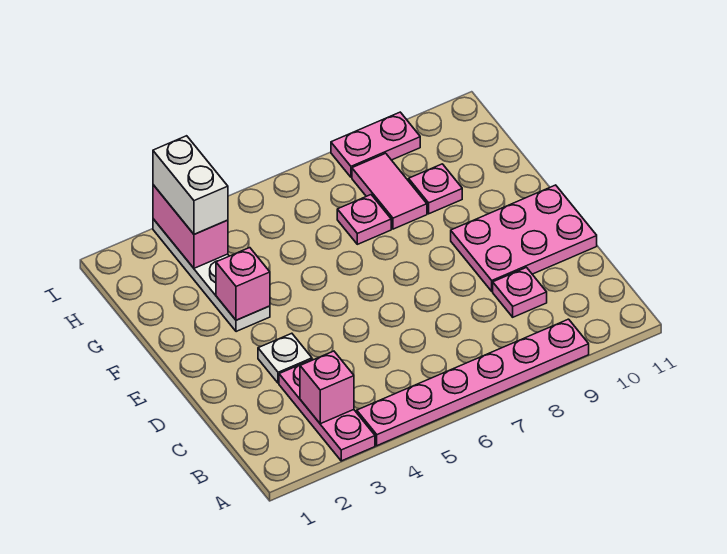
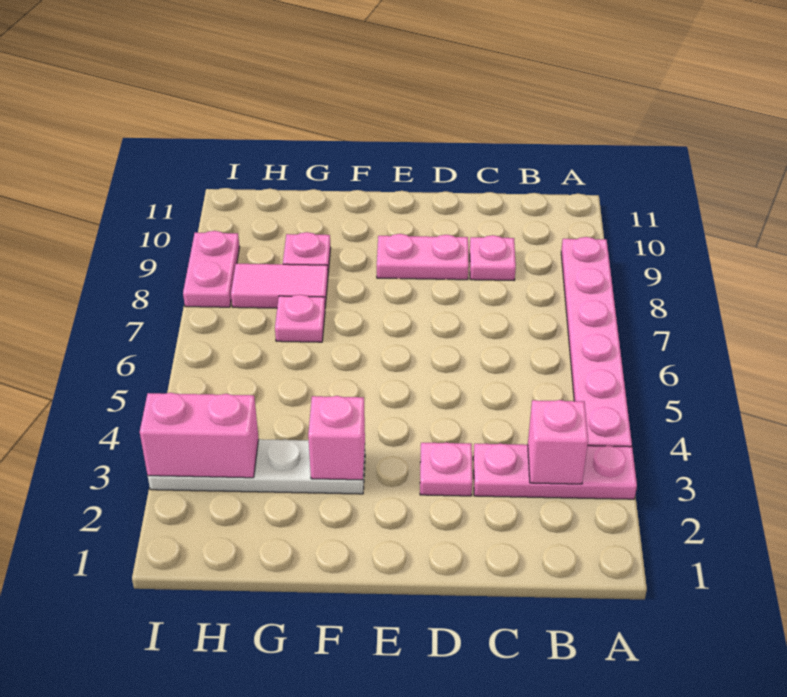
white 1x1 plate [258,333,312,383] -> pink 1x1 plate [420,443,472,496]
pink 2x3 plate [451,185,597,291] -> pink 1x2 plate [377,234,469,280]
white 1x2 brick [153,136,228,234] -> none

